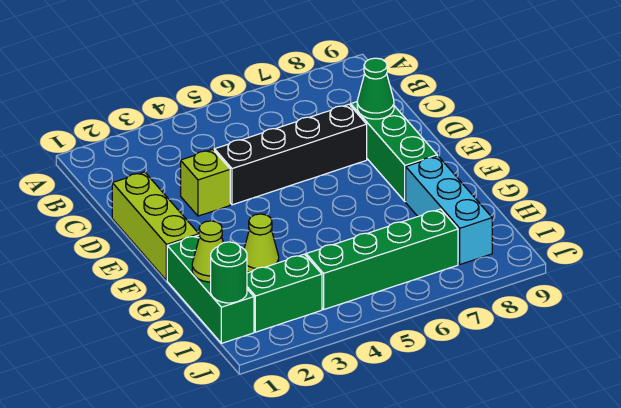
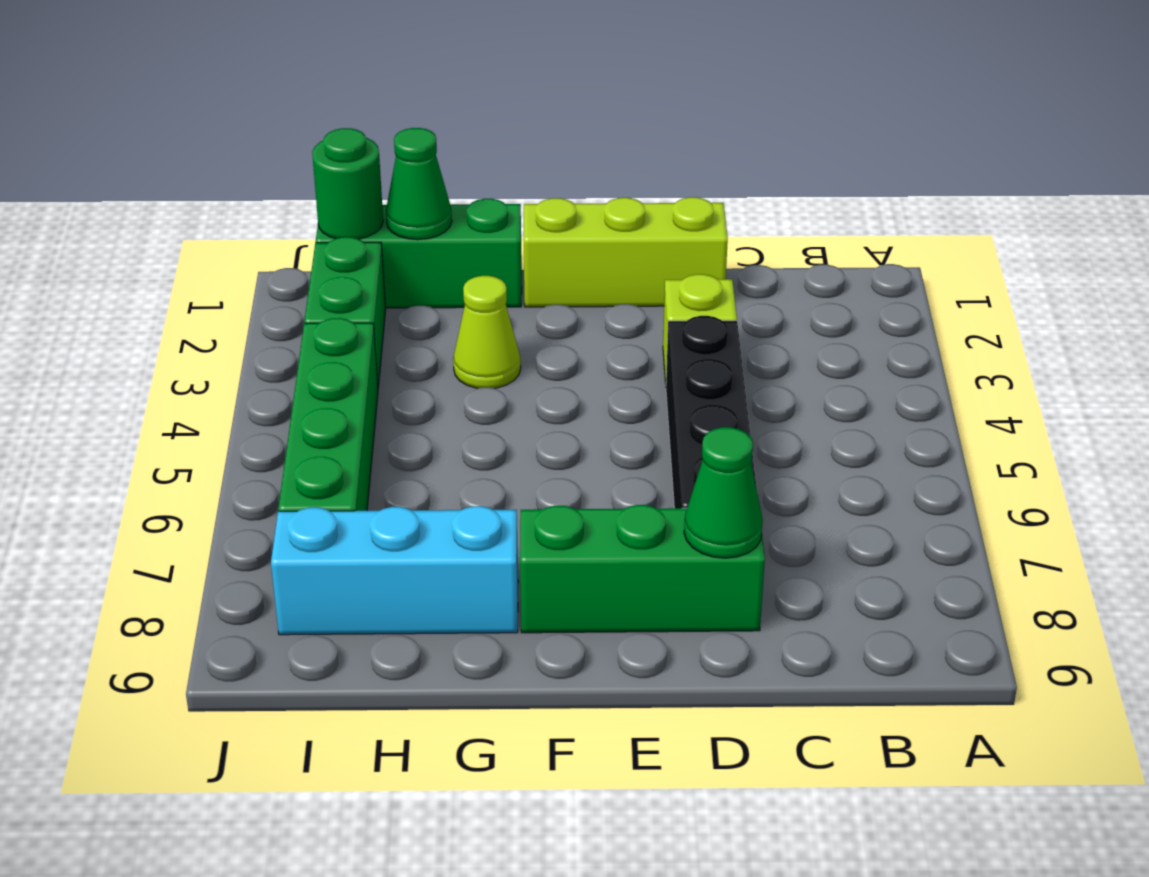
lime 1x1 cone [192,221,223,282] -> green 1x1 cone [386,128,452,240]

